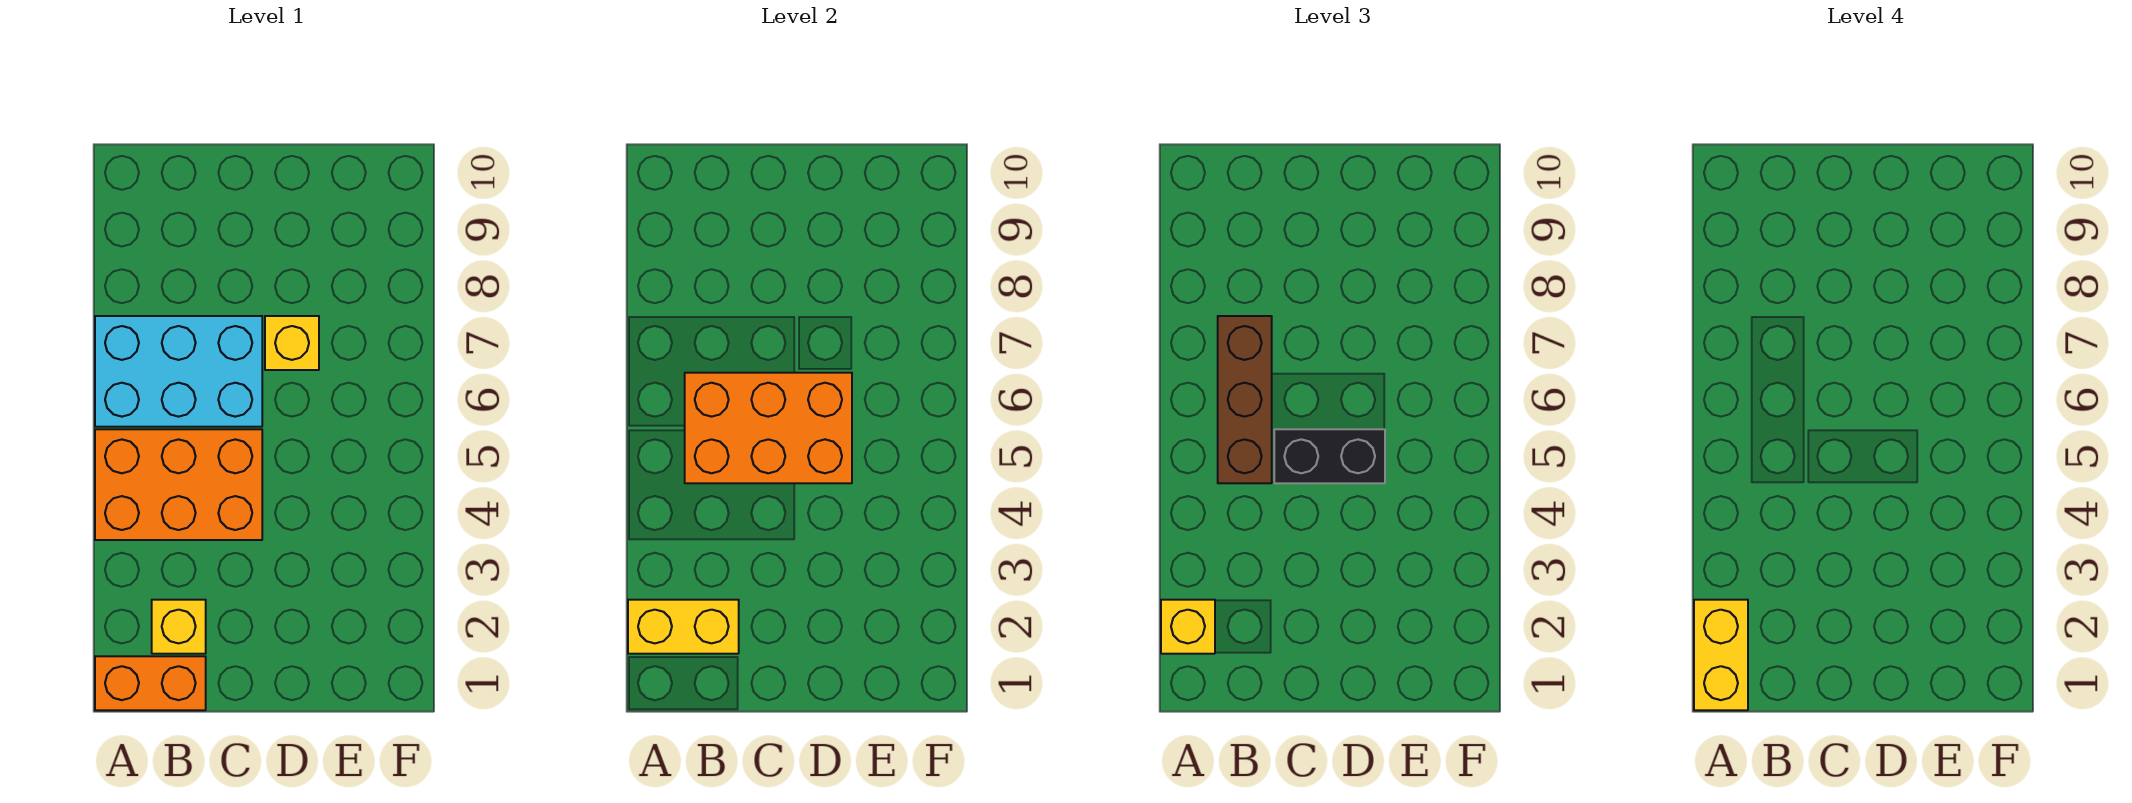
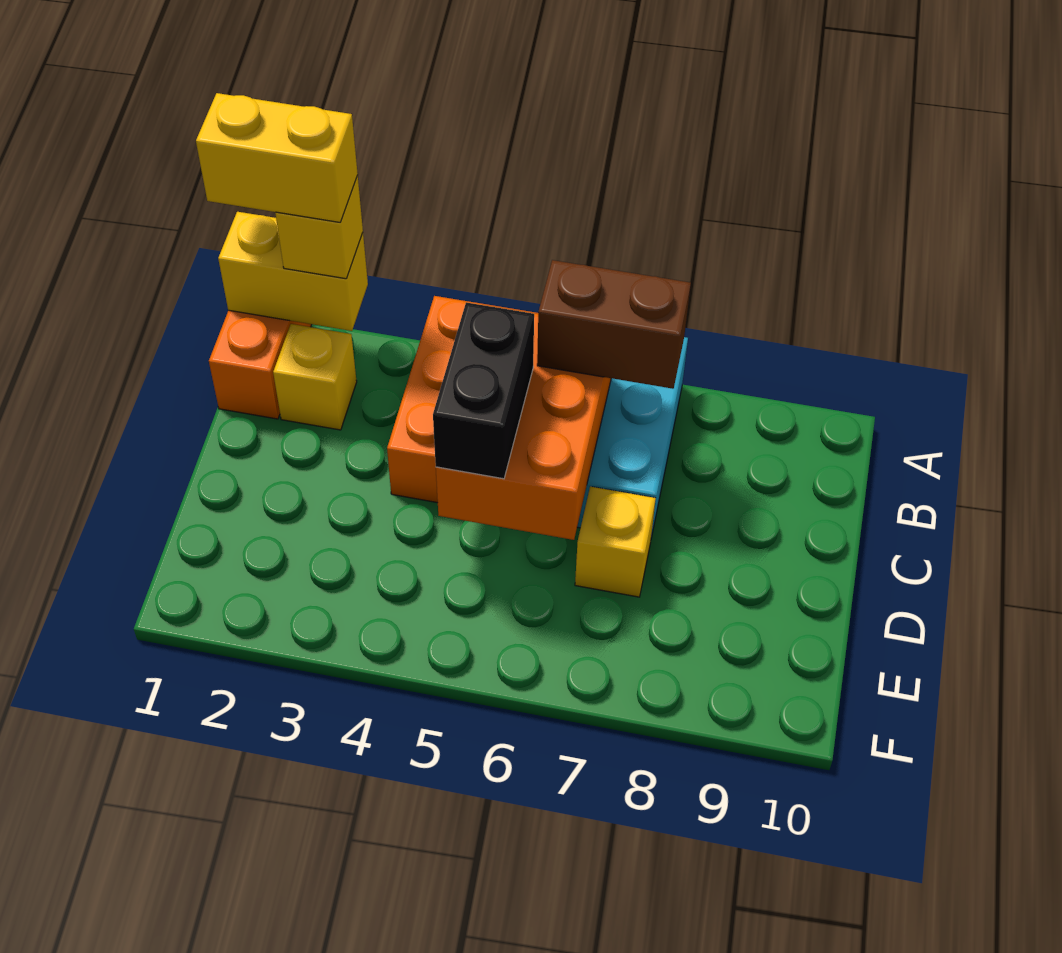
yellow 1x2 brick [628,600,739,654] -> yellow 1x2 brick turned to [218,212,368,331]
brown 1x3 brick [1218,316,1272,483] -> brown 1x2 brick [537,260,691,389]

